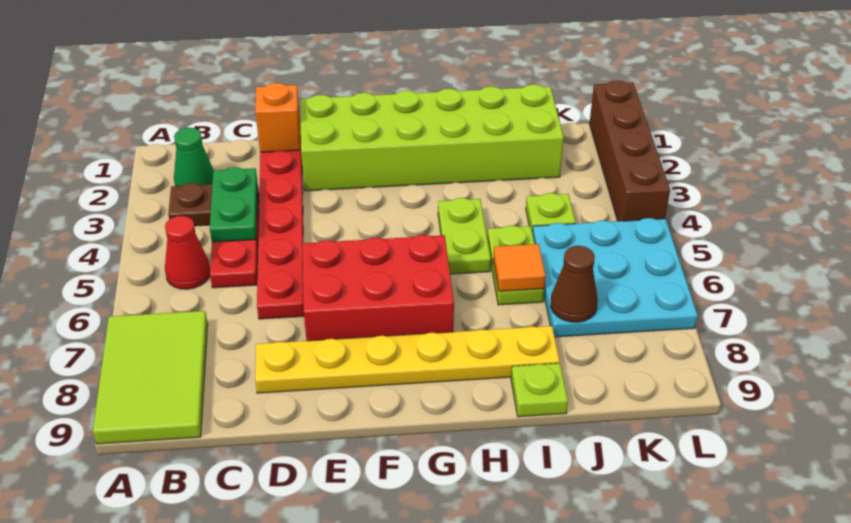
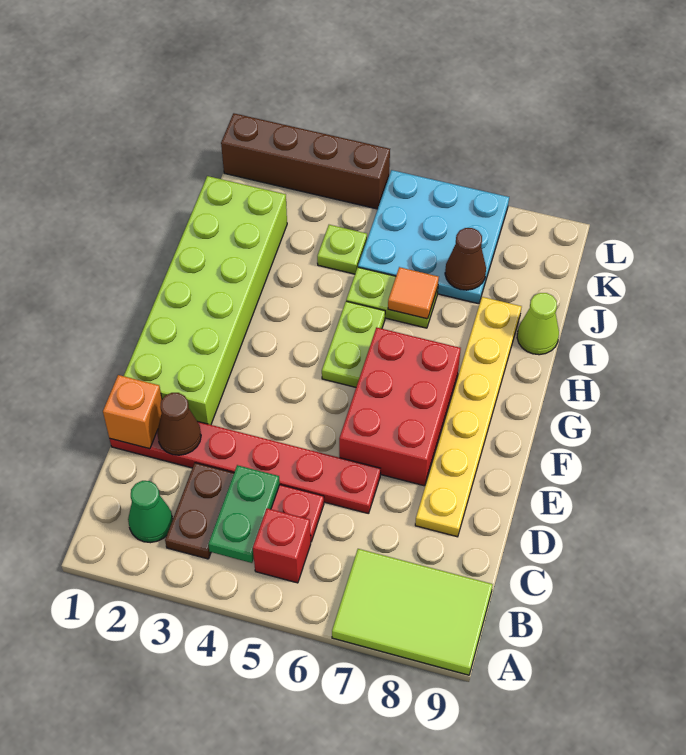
red 1x1 cone [165,216,210,289] -> red 1x1 brick [253,508,311,583]
green 1x2 plate [210,167,257,242] -> green 1x2 plate turned to [208,465,280,563]
none -> brown 1x1 cone [157,393,201,455]
lime 1x2 plate [438,198,491,274] -> lime 1x2 plate turned to [322,301,385,387]
lime 1x1 plate [511,363,568,417] -> lime 1x1 cone [517,293,559,355]

